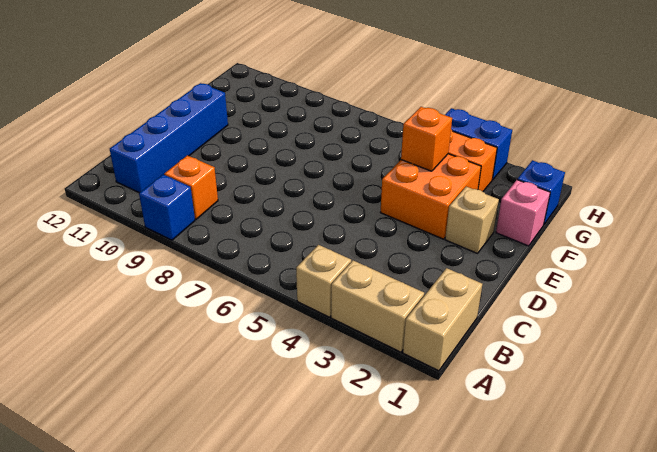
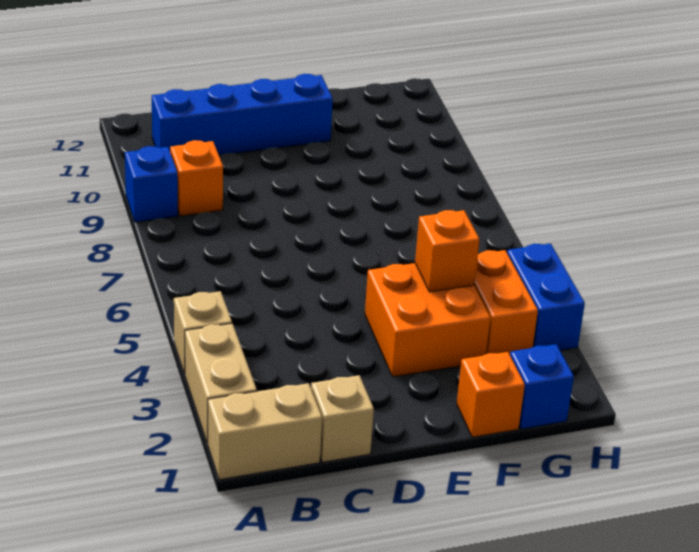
tan 1x1 brick [445,187,499,253] -> tan 1x1 brick moved to [311,375,374,462]
pink 1x1 brick [496,180,550,246] -> orange 1x1 brick [457,352,525,437]

